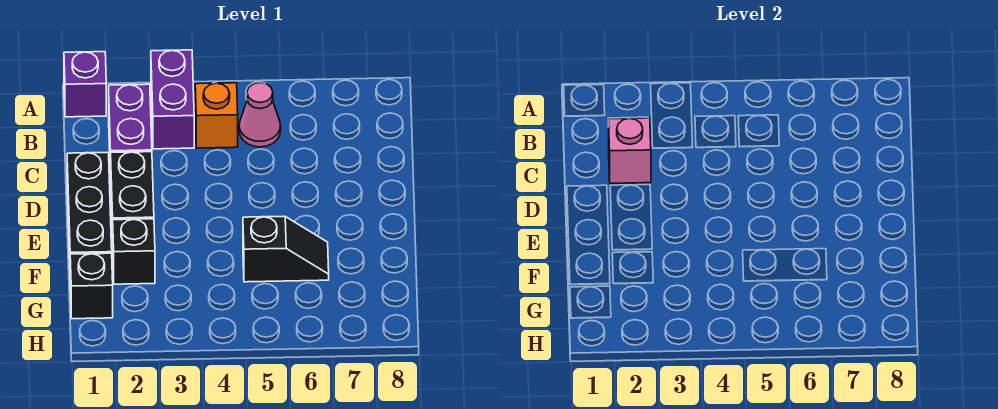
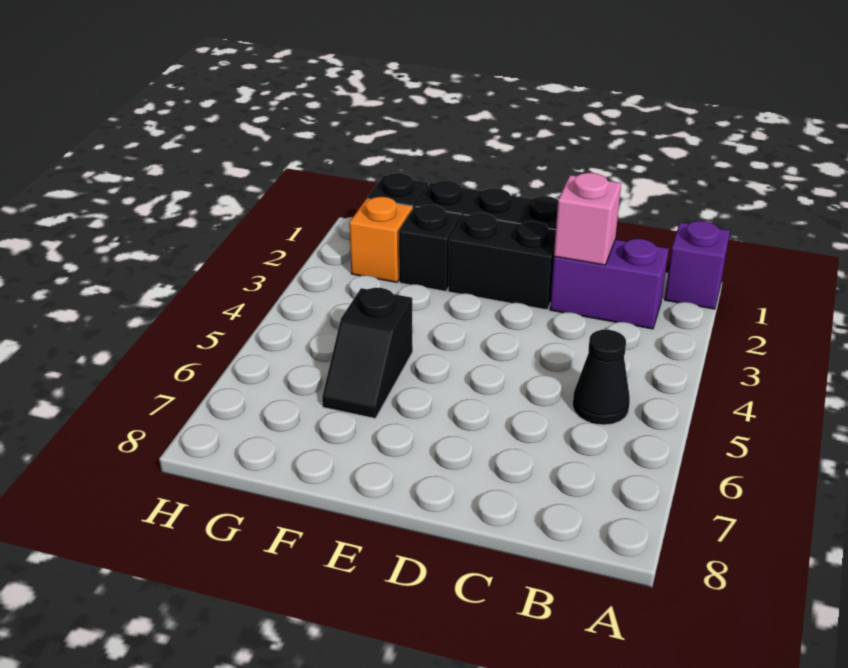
purple 1x2 brick [151,50,194,149] -> none
orange 1x1 brick [195,83,238,148] -> orange 1x1 brick moved to [349,197,412,282]
pink 1x1 cone [239,83,281,147] -> black 1x1 cone [573,330,630,425]

